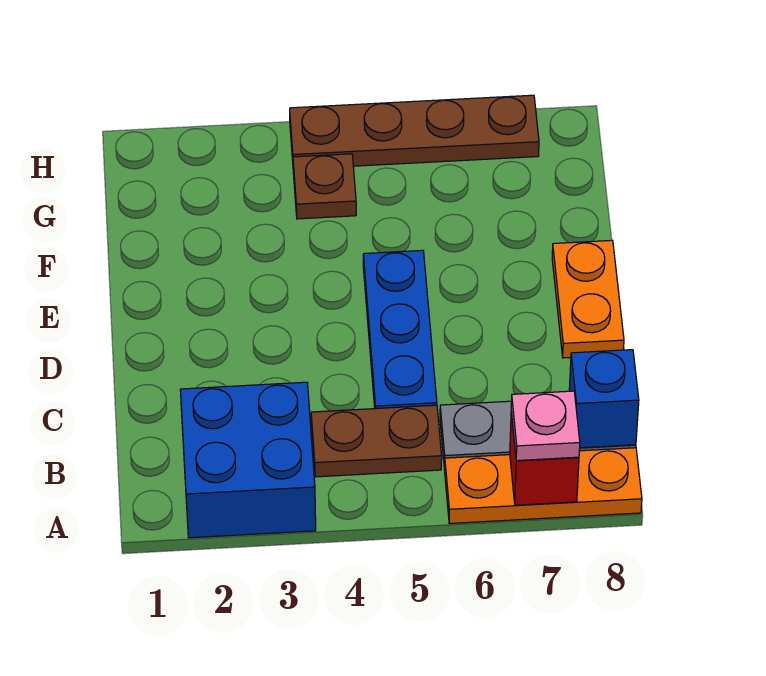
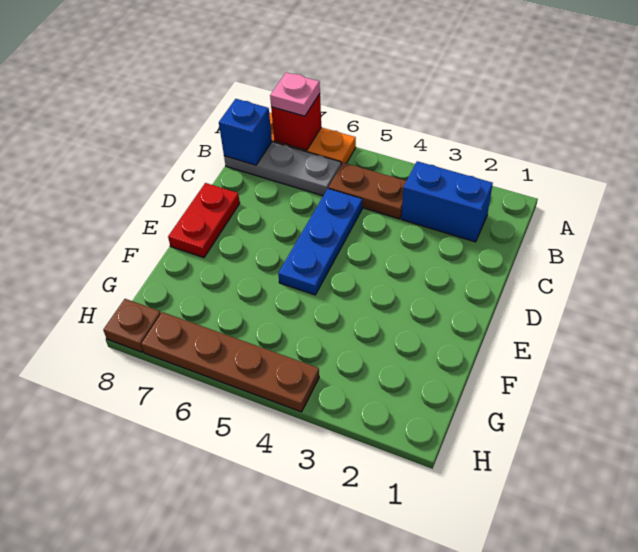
blue 2x2 brick [180,382,316,538] -> blue 1x2 brick [401,161,493,242]
orange 1x2 plate [552,240,624,358] -> red 1x2 plate [168,183,240,258]
brown 1x1 plate [293,154,356,219] -> brown 1x1 plate moved to [103,299,161,352]

